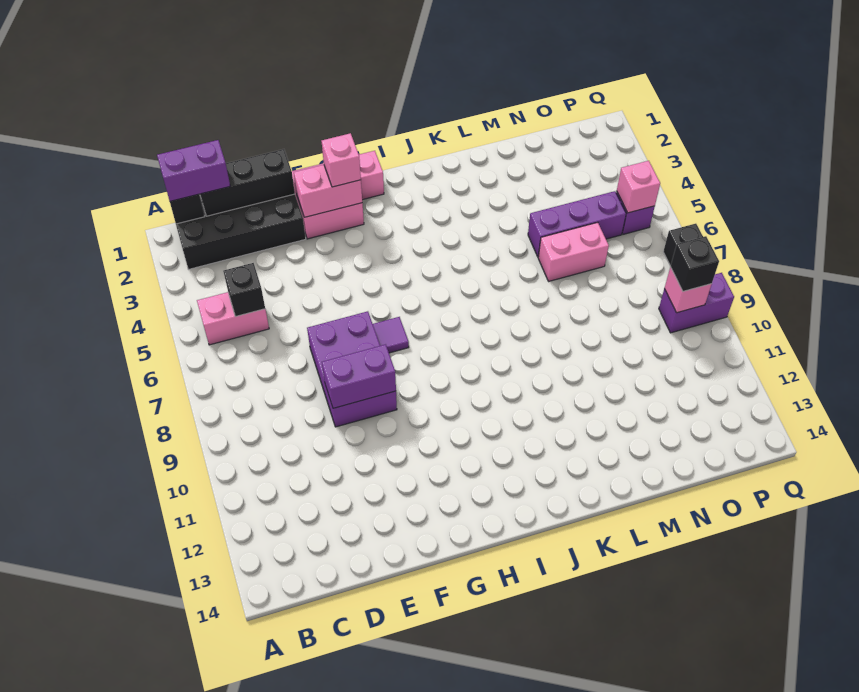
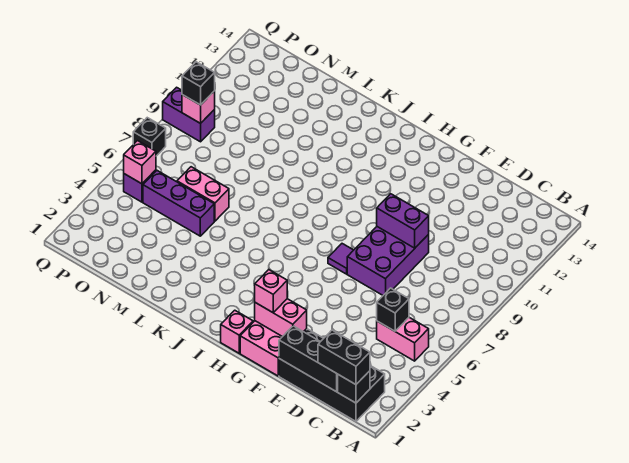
purple 1x2 brick [157,140,230,201] -> black 1x2 brick [318,330,370,385]

